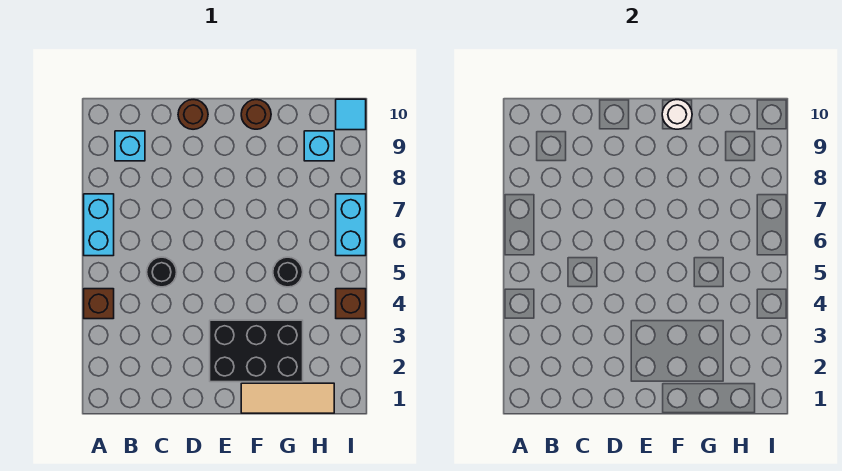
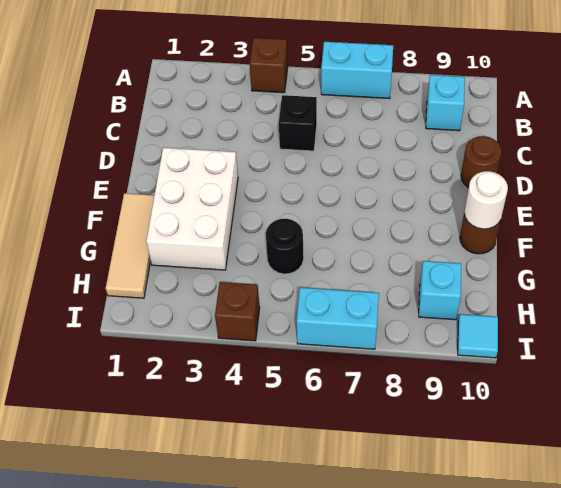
black 1x1 round brick [147,257,177,287] -> black 1x1 brick [279,95,317,151]
black 2x3 brick [210,320,303,382] -> white 2x3 brick [146,148,238,270]

